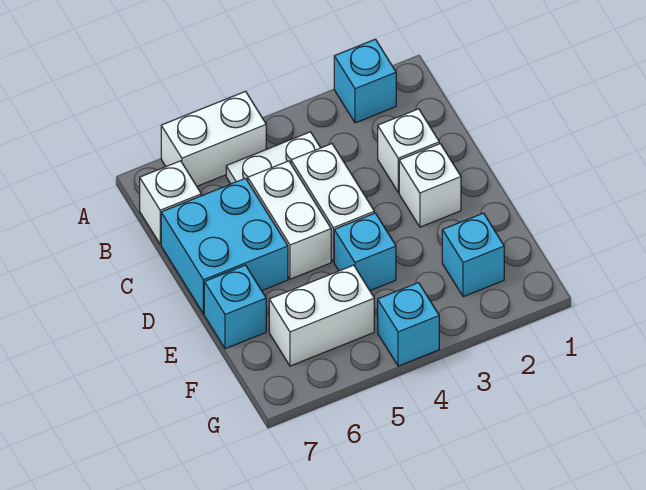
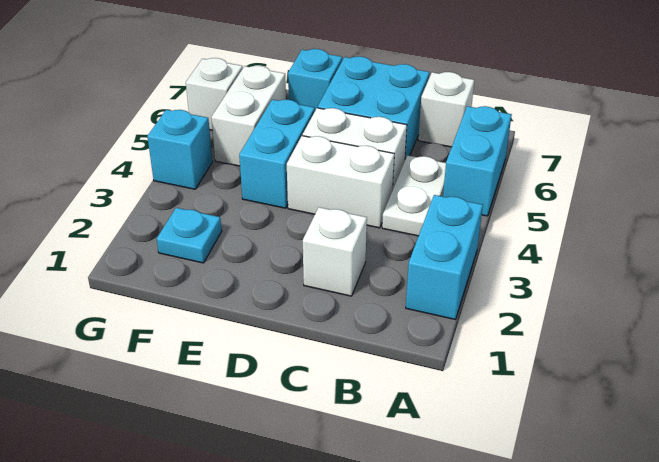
cyan 1x1 brick [334,39,396,123] -> cyan 1x2 brick [406,195,483,319]
white 1x2 brick [161,91,266,186] -> cyan 1x2 brick [443,106,512,216]
white 1x1 brick [399,144,461,227] -> white 1x1 brick moved to [186,58,243,130]
cyan 1x1 brick [334,213,396,291] -> cyan 1x2 brick [239,100,315,208]
cyan 1x1 brick [442,213,504,297] -> cyan 1x1 plate [157,208,222,263]

